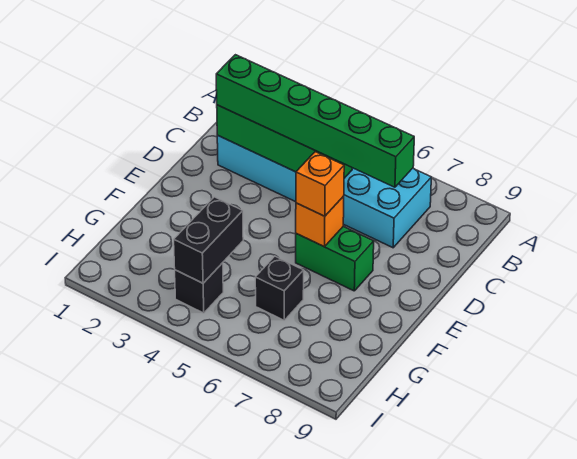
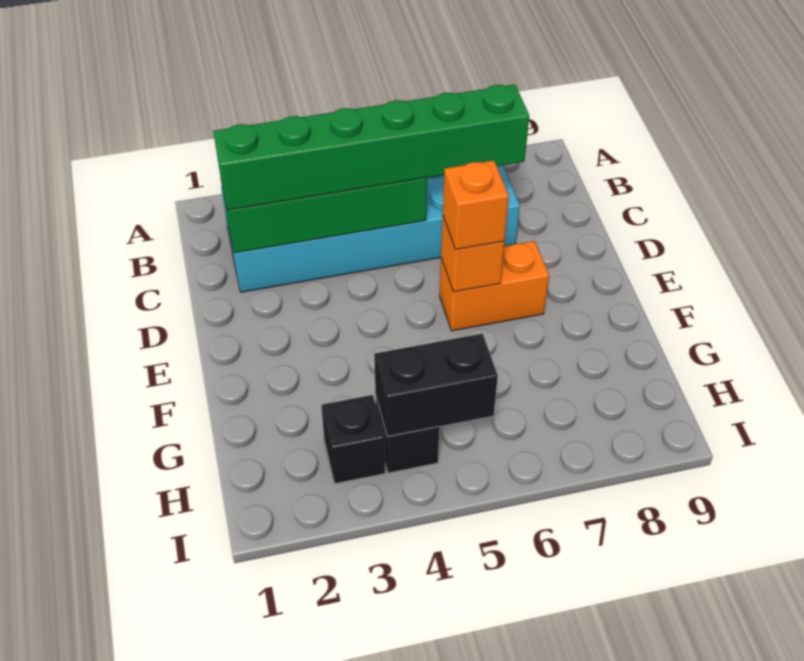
green 1x2 brick [296,227,374,291] -> orange 1x2 brick [440,241,549,331]
black 1x2 brick [174,197,243,283] -> black 1x2 brick turned to [374,334,498,436]
black 1x1 brick [255,256,304,320] -> black 1x1 brick moved to [321,395,385,484]

